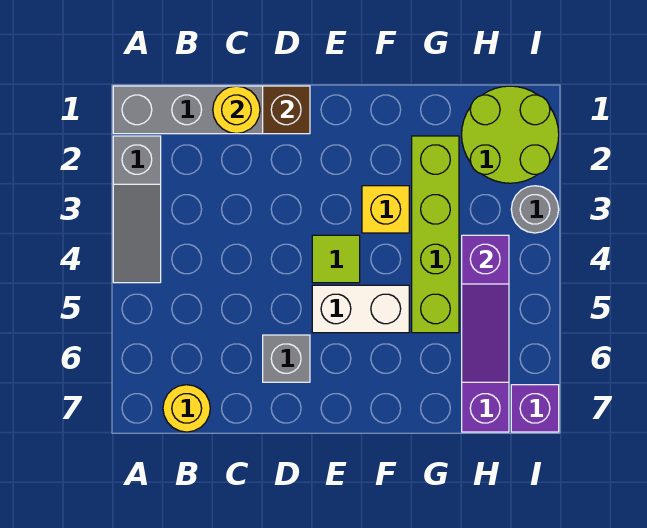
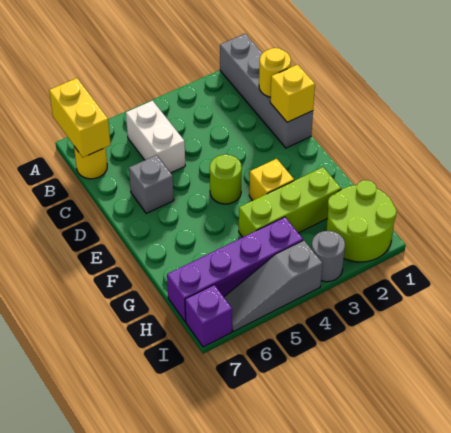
grey 1x3 slope [113,136,161,283] -> grey 1x3 slope moved to [224,240,322,332]
none -> yellow 1x2 brick [49,78,111,157]
brown 1x1 brick [263,86,310,134] -> yellow 1x1 brick [270,64,315,122]
lime 1x1 tile [312,235,360,283] -> lime 1x1 round brick [210,154,242,204]
white 1x2 brick [312,285,409,333] -> white 1x2 brick moved to [126,101,185,173]
lime 1x4 brick [412,136,459,333] -> lime 1x3 brick [239,167,341,237]
purple 1x3 slope [462,235,509,382] -> none

